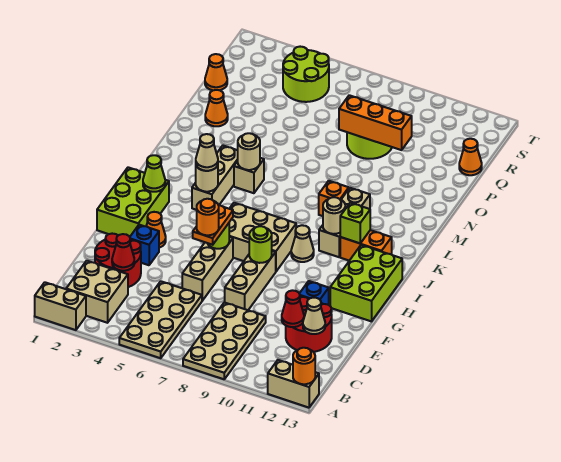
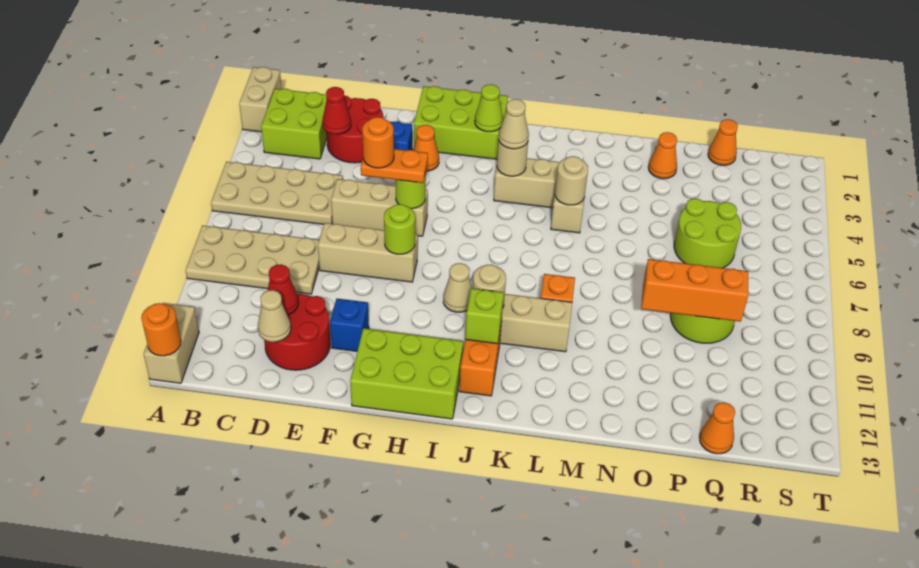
tan 2x2 brick [66,261,128,323] -> lime 2x2 brick [261,89,327,159]
tan 2x3 brick [229,203,296,271] -> none
orange 1x3 brick [339,95,412,150] -> orange 1x3 brick turned to [641,259,748,322]
lime 2x2 round brick [283,47,329,102] -> lime 2x2 round brick moved to [674,198,741,268]

